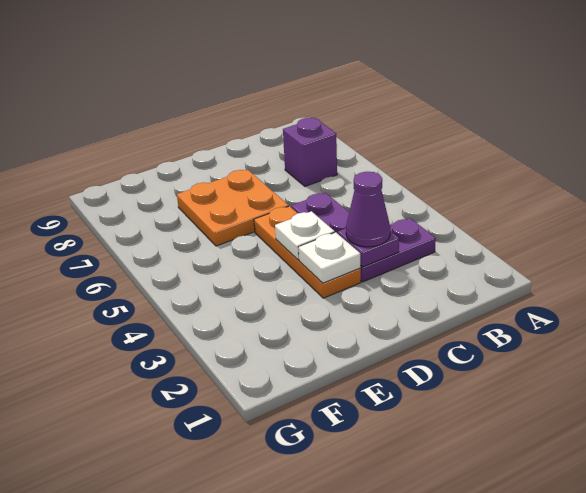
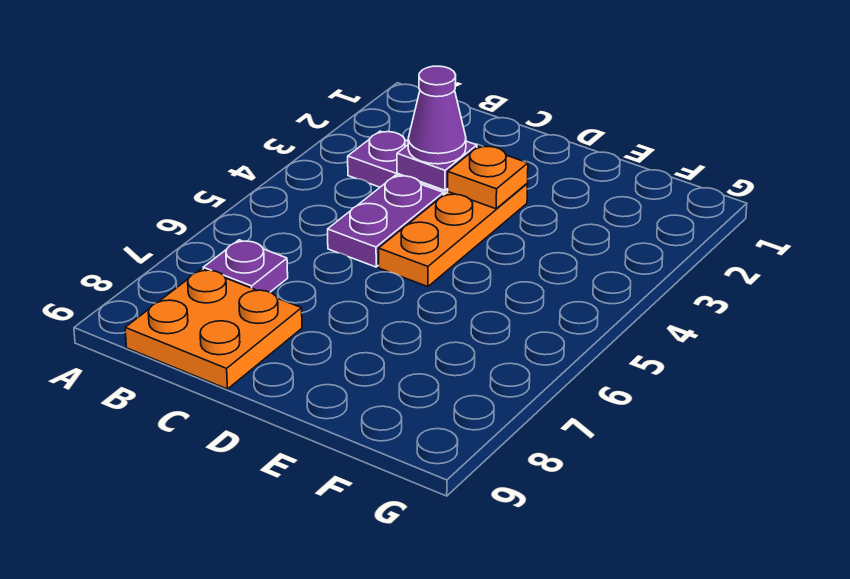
purple 1x1 brick [283,118,337,186] -> purple 1x1 plate [203,240,288,292]
white 1x1 plate [299,232,361,283] -> orange 1x1 plate [448,146,528,209]
white 1x1 plate [275,211,335,260] -> none
orange 2x2 plate [177,170,288,246] -> orange 2x2 plate moved to [125,269,302,389]

